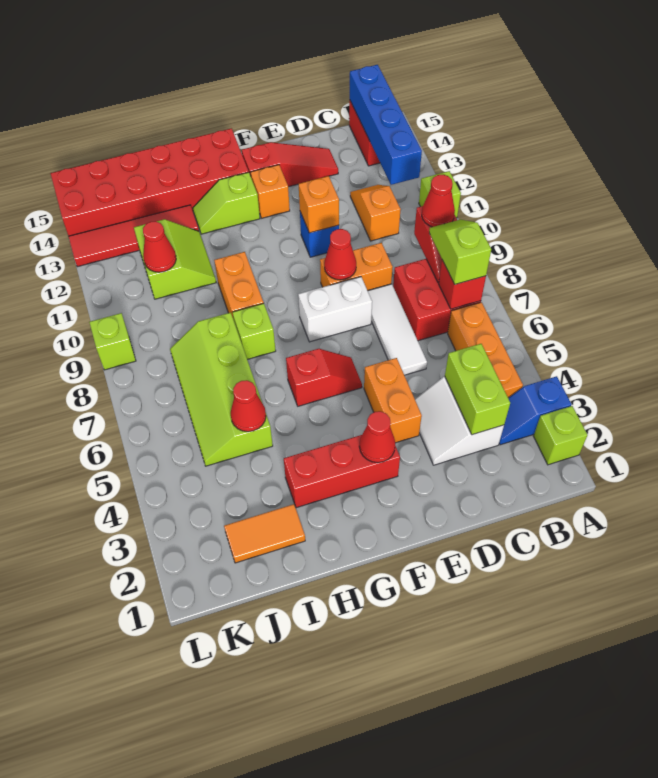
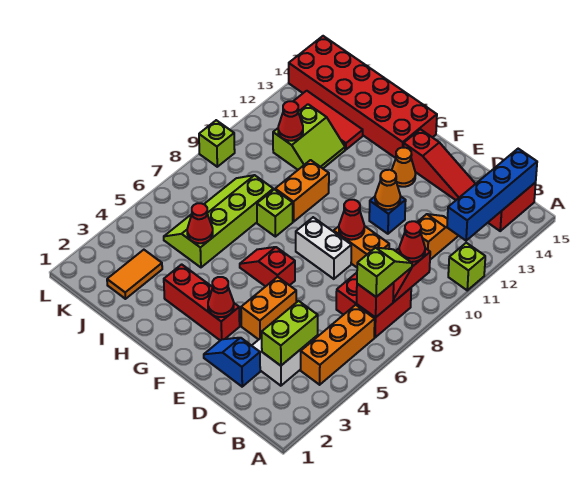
lime 1x1 brick [534,406,587,465] -> none
blue 1x2 slope [499,376,572,445] -> blue 1x2 slope moved to [204,338,260,387]
white 1x3 tile [368,284,427,375] -> none
orange 1x1 brick [299,176,339,233] -> orange 1x1 cone [375,170,400,210]
red 1x2 slope [286,349,362,406] -> red 1x2 slope turned to [240,247,295,286]
orange 1x1 brick [250,165,290,218] -> orange 1x1 cone [392,148,415,187]
lime 1x2 slope [193,172,260,234] -> none
orange 1x2 tile [224,504,305,563] -> orange 1x2 tile turned to [107,250,162,299]
red 1x4 tile [68,205,199,267] -> red 1x3 tile [293,91,363,150]

